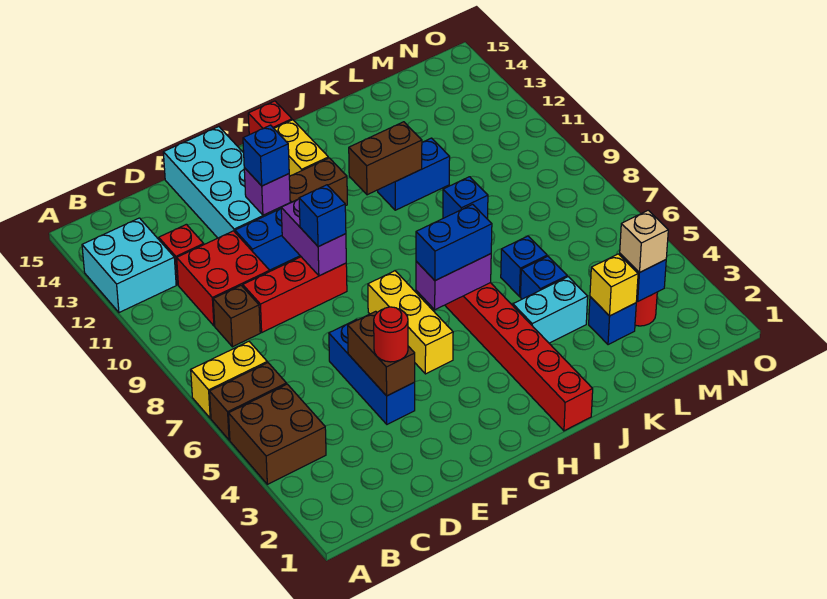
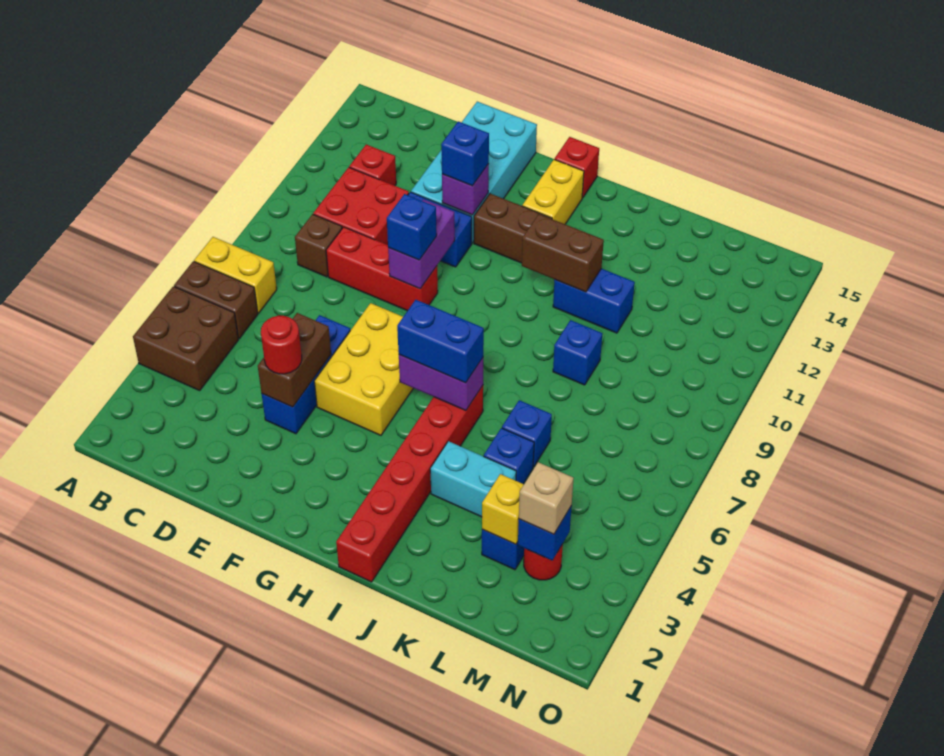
cyan 2x2 brick [82,218,176,313] -> none
yellow 1x3 brick [368,271,453,374] -> yellow 2x3 brick [314,303,413,435]

